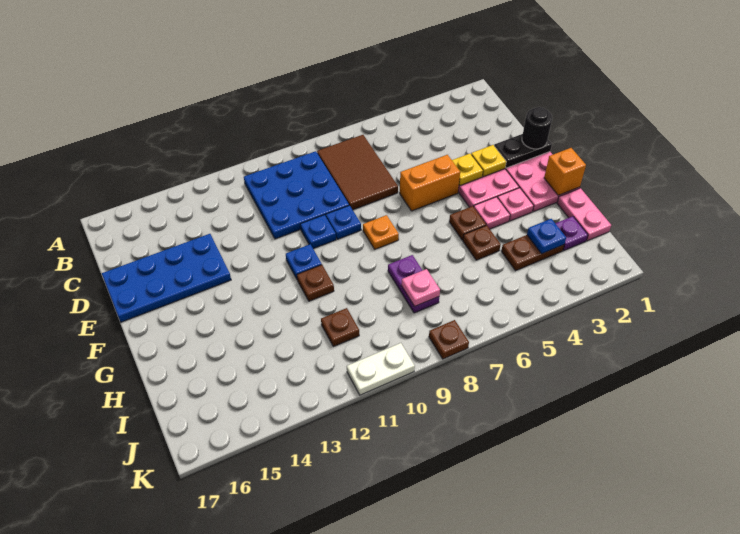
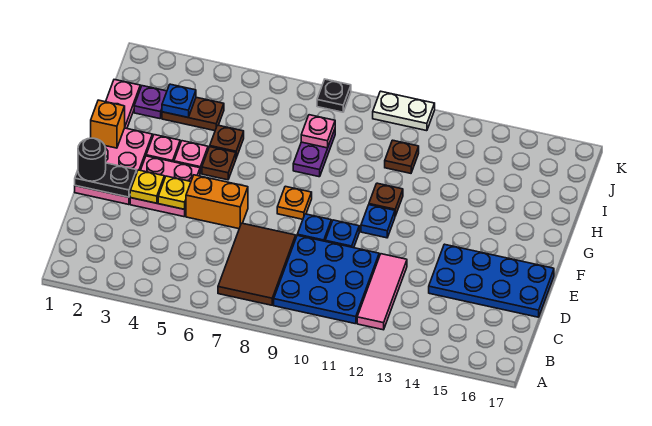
none -> pink 1x3 tile [357,254,407,330]
brown 1x1 plate [429,320,469,359] -> black 1x1 plate [317,79,351,112]

